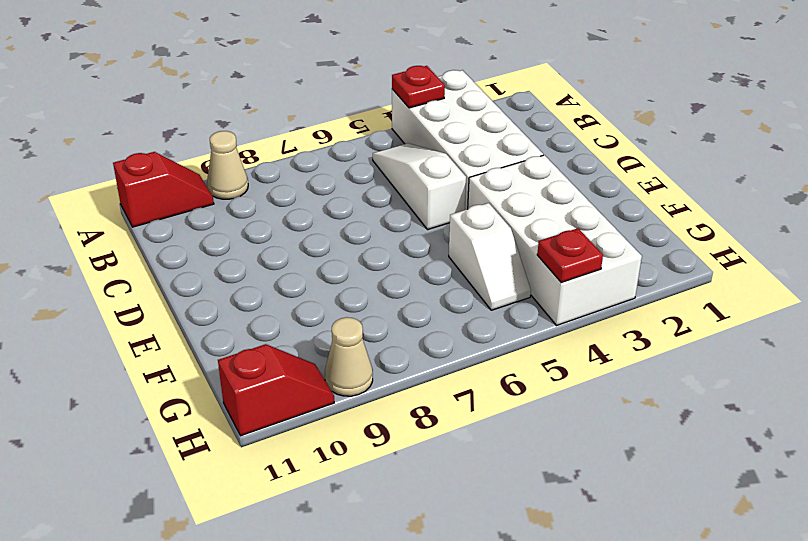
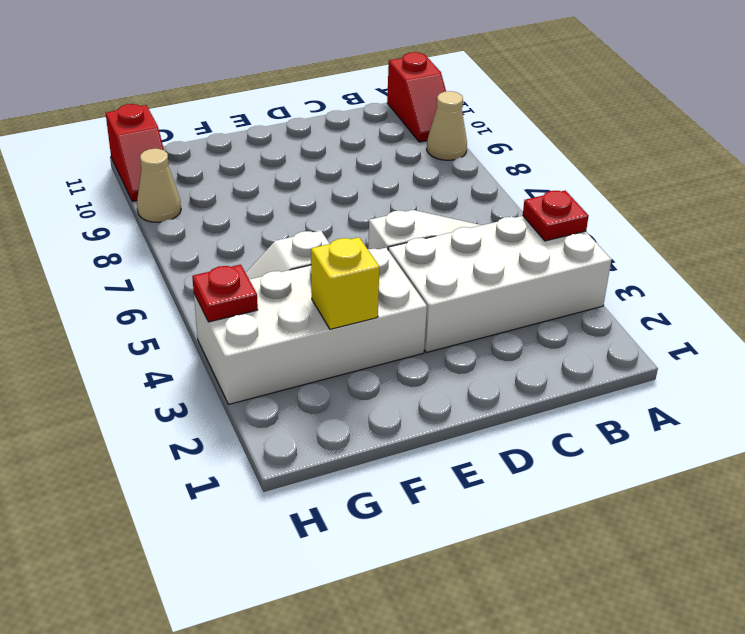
none -> yellow 1x1 brick [311,237,379,329]

